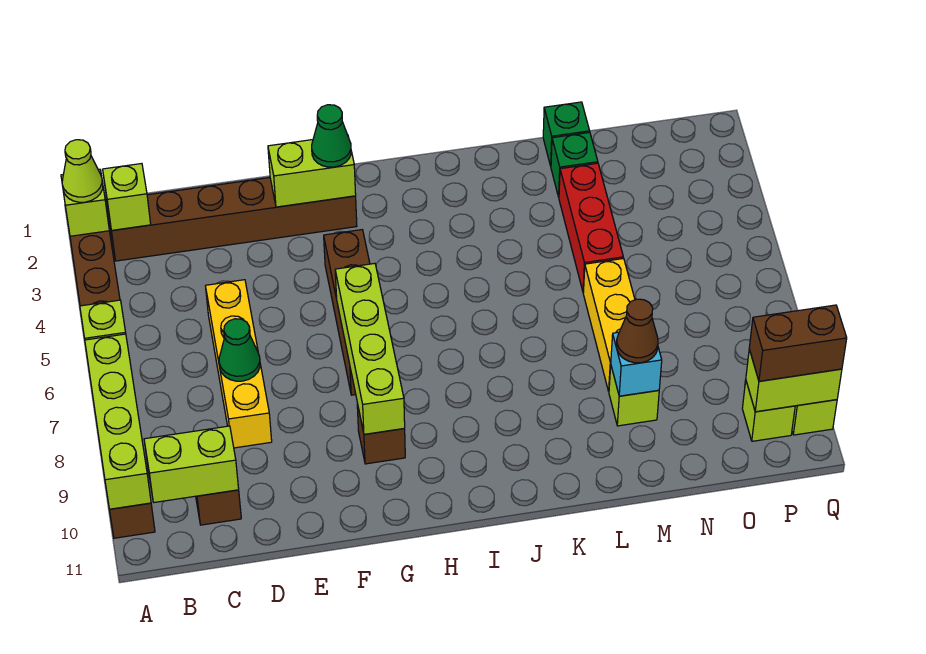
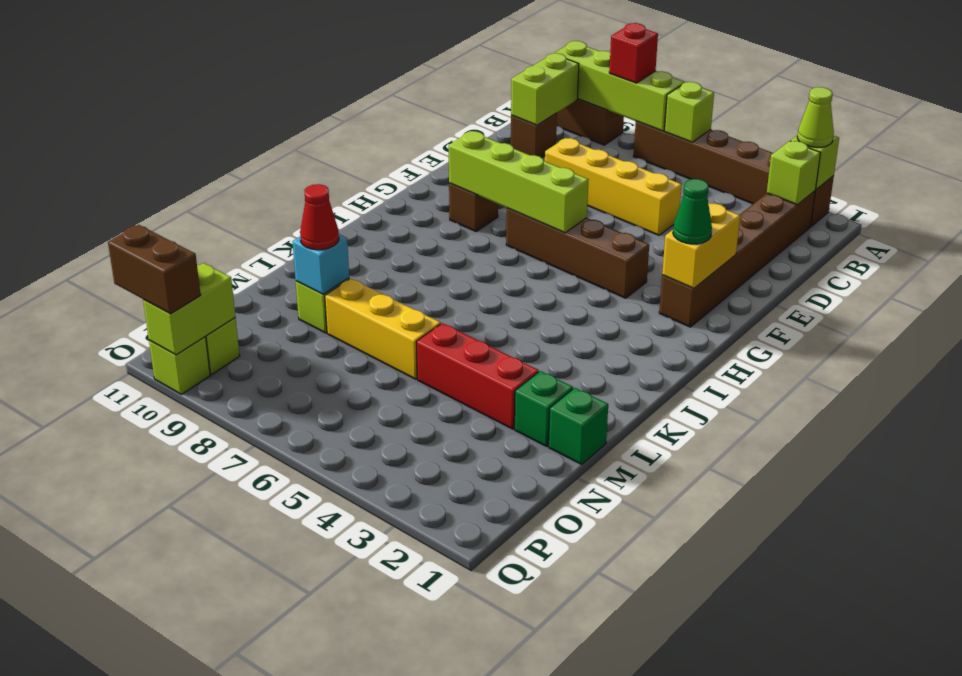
none -> red 1x1 brick [609,23,658,83]
green 1x1 cone [219,319,260,381] -> none
lime 1x2 brick [268,140,356,207] -> yellow 1x2 brick [662,203,740,289]
brown 1x1 cone [617,299,658,363] -> red 1x1 cone [300,184,339,250]
brown 1x2 brick [749,305,847,381] -> brown 1x2 brick turned to [108,225,201,314]

